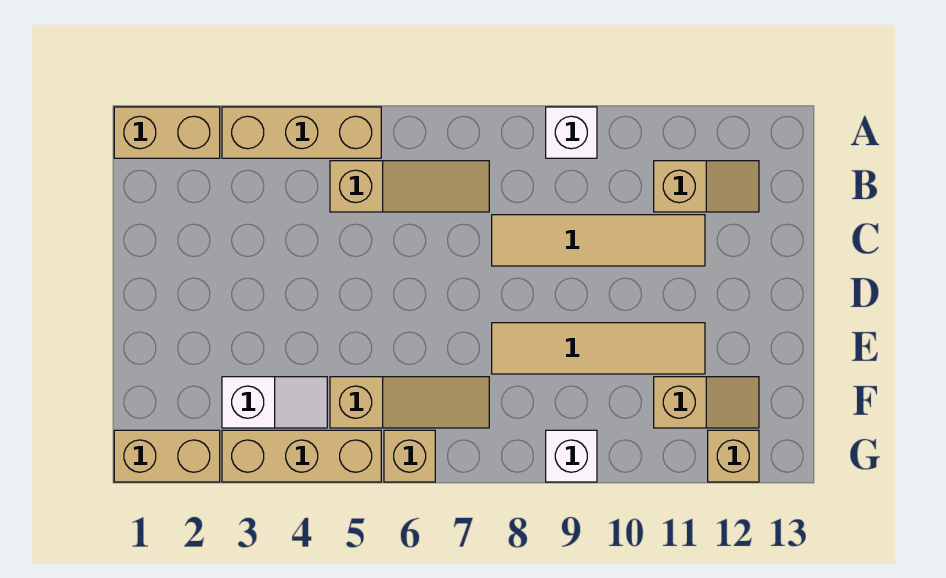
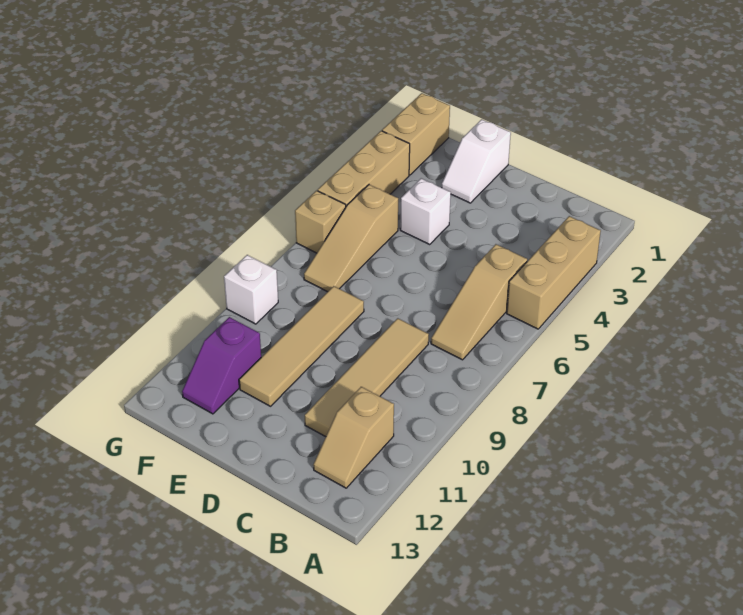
tan 1x2 brick [114,107,220,158] -> none
white 1x1 brick [546,107,597,158] -> white 1x1 brick moved to [400,178,451,244]
white 1x2 slope [222,377,327,428] -> white 1x2 slope moved to [442,119,511,203]
tan 1x2 slope [654,377,759,428] -> purple 1x2 slope [182,317,261,414]
tan 1x1 brick [708,430,759,482] -> none

